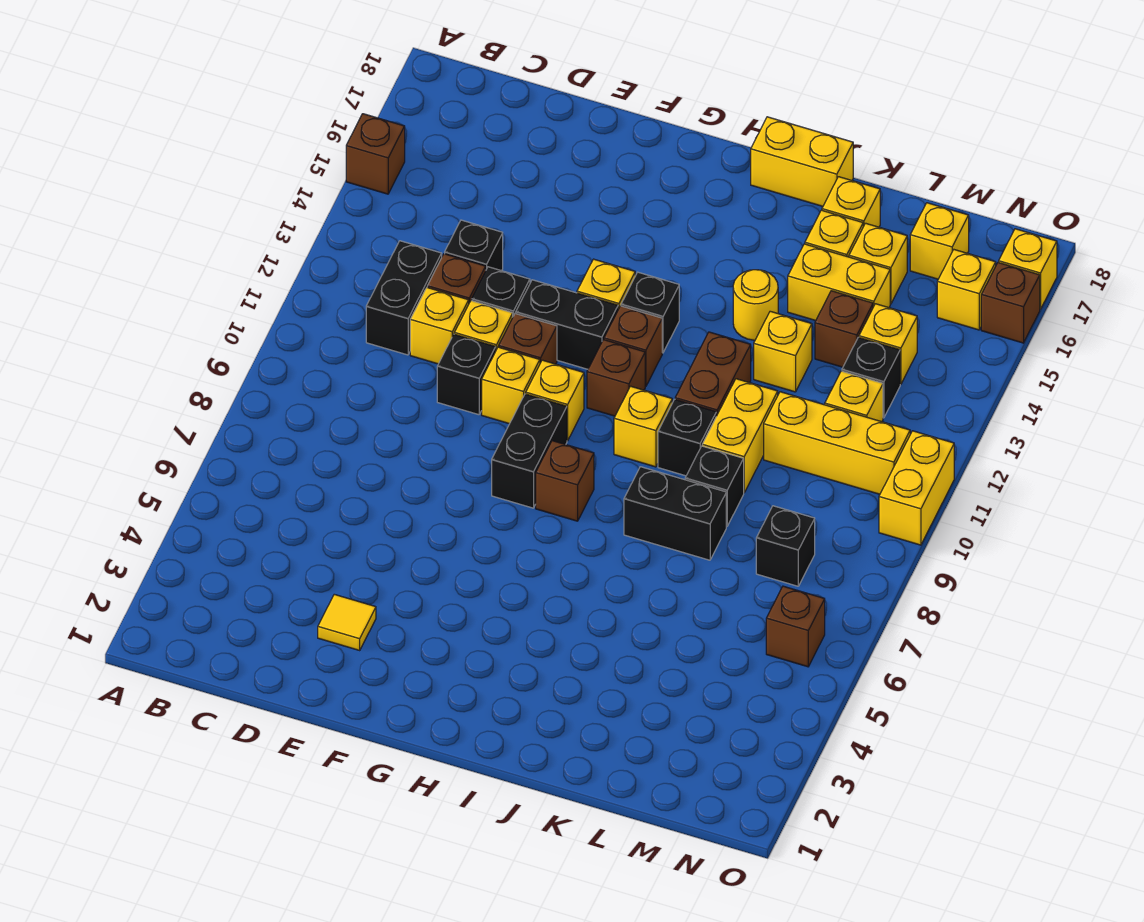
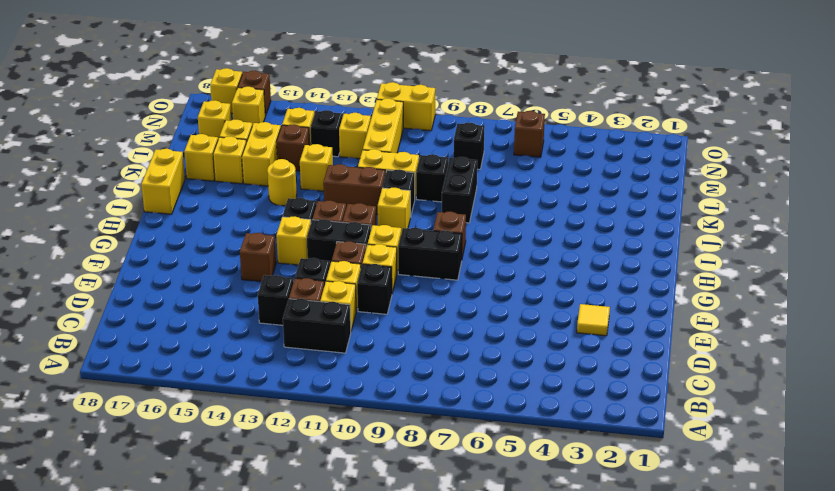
brown 1x1 brick [346,114,405,194] -> brown 1x1 brick moved to [240,233,276,282]
black 1x2 brick [516,280,618,369] -> black 1x2 brick turned to [307,219,371,264]

